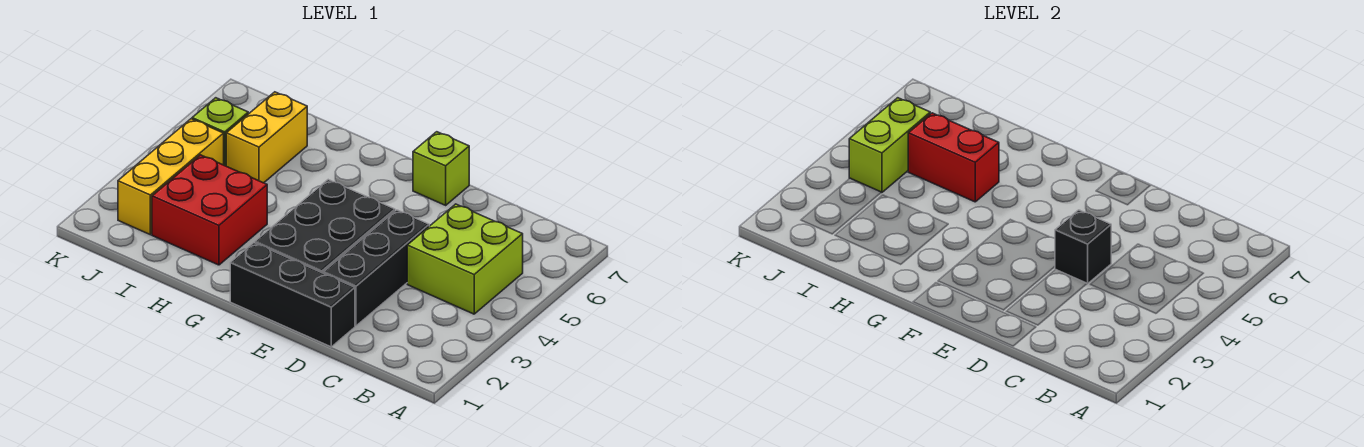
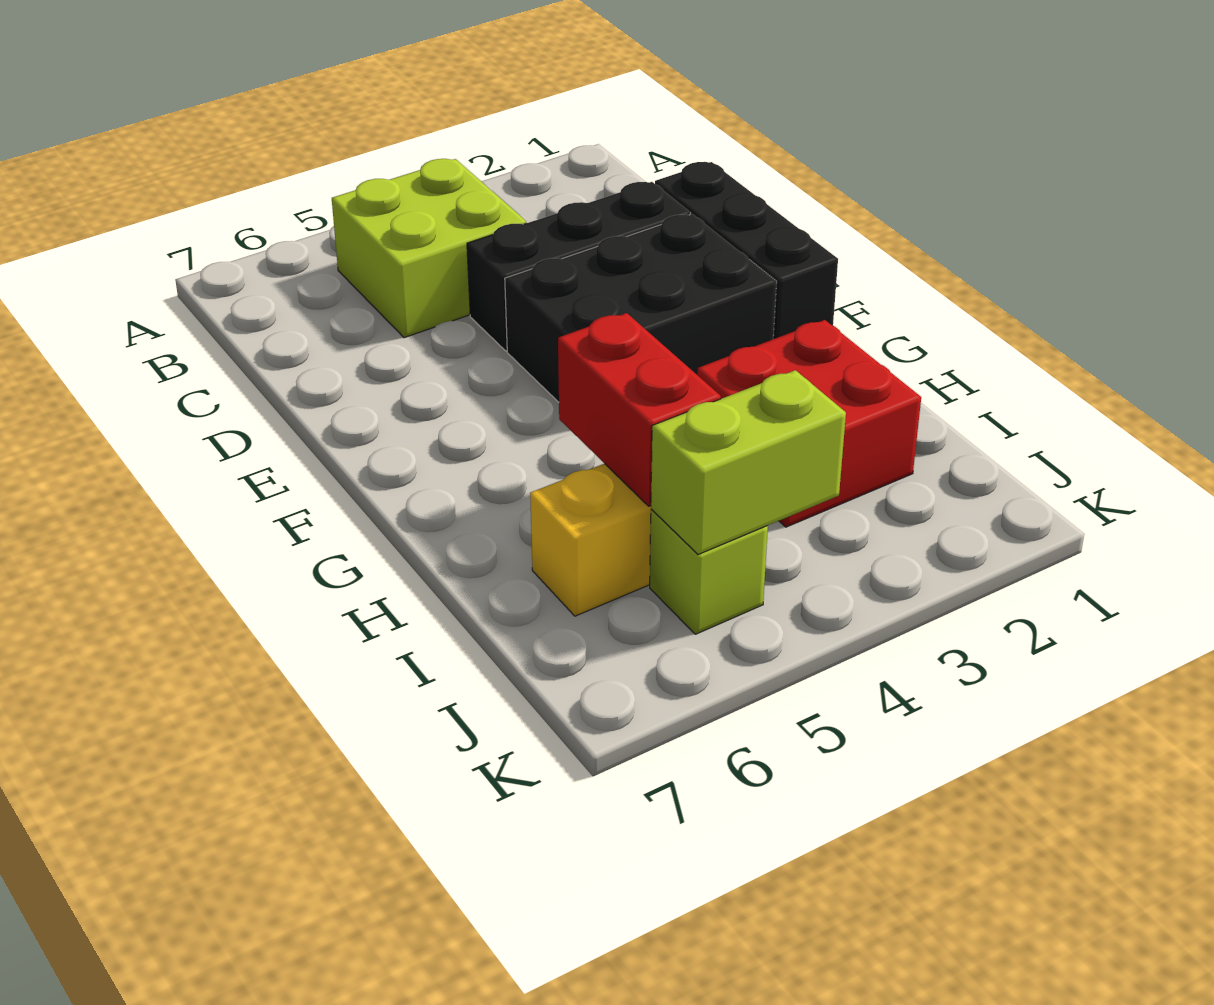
black 1x1 brick [1055,210,1111,284] -> none
lime 1x1 brick [413,132,469,205] -> none
yellow 1x3 brick [118,119,224,235] -> none

